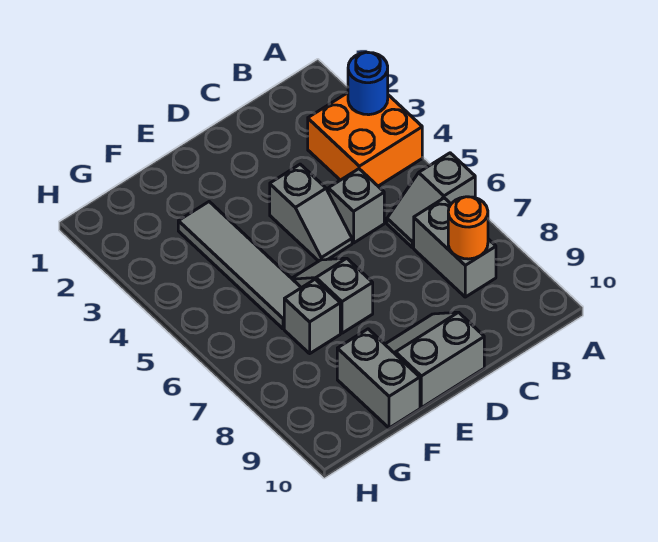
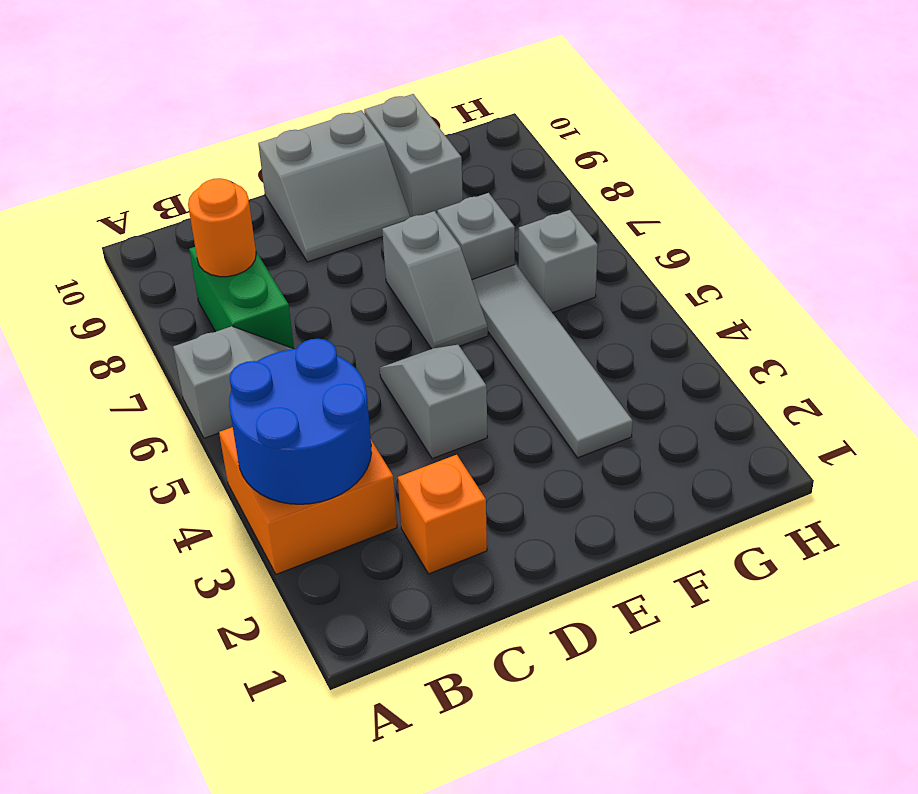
blue 1x1 round brick [348,52,388,115] -> blue 2x2 round brick [229,339,371,504]
grey 1x2 brick [414,198,496,297] -> green 1x2 brick [189,247,294,349]
none -> orange 1x1 brick [398,455,487,574]
grey 1x1 brick [328,169,384,243] -> grey 1x1 brick moved to [519,210,598,313]

